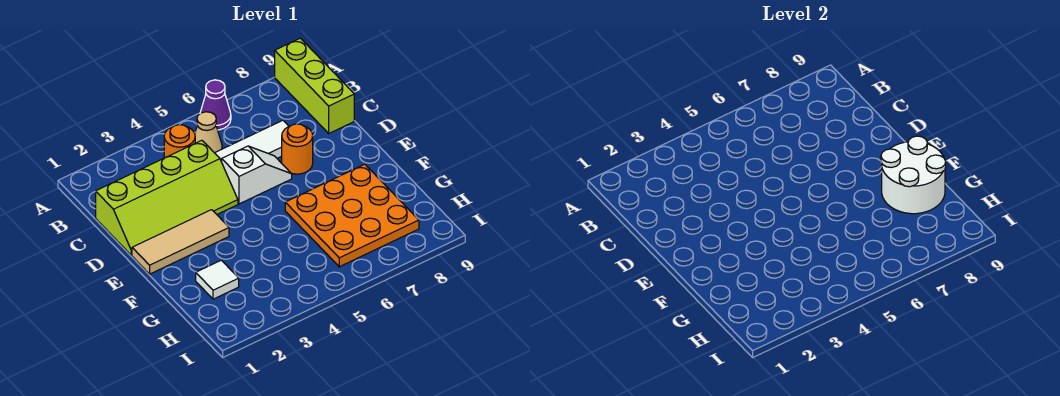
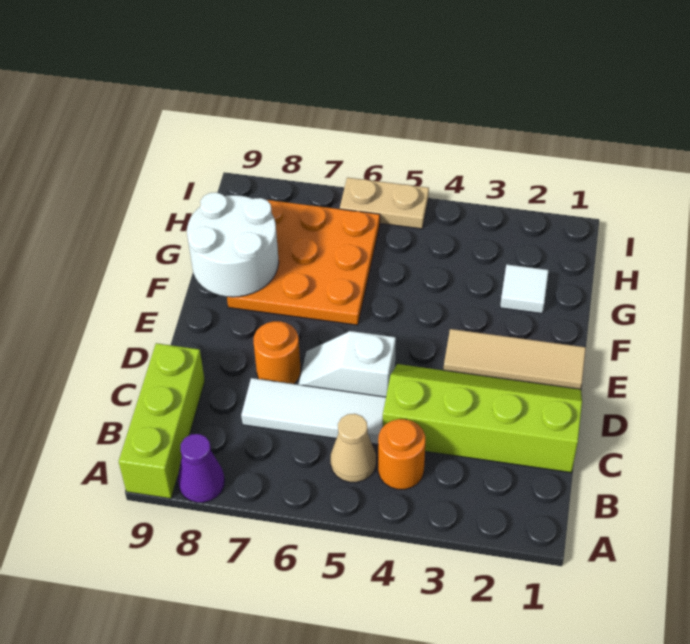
purple 1x1 cone [200,80,231,130] -> purple 1x1 cone moved to [178,434,225,503]
none -> tan 1x2 plate [340,178,429,229]

